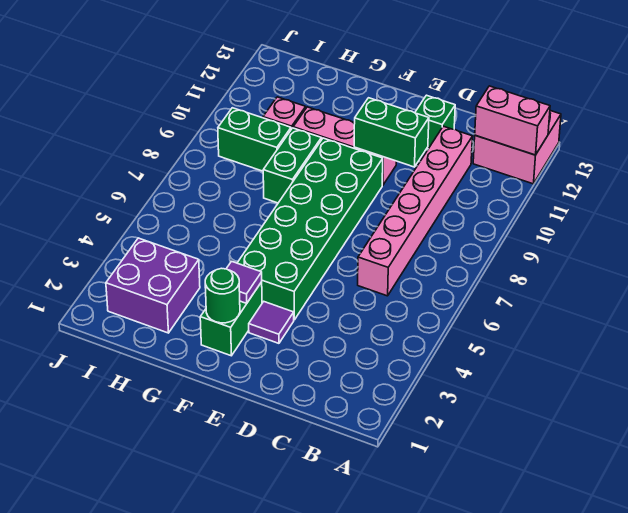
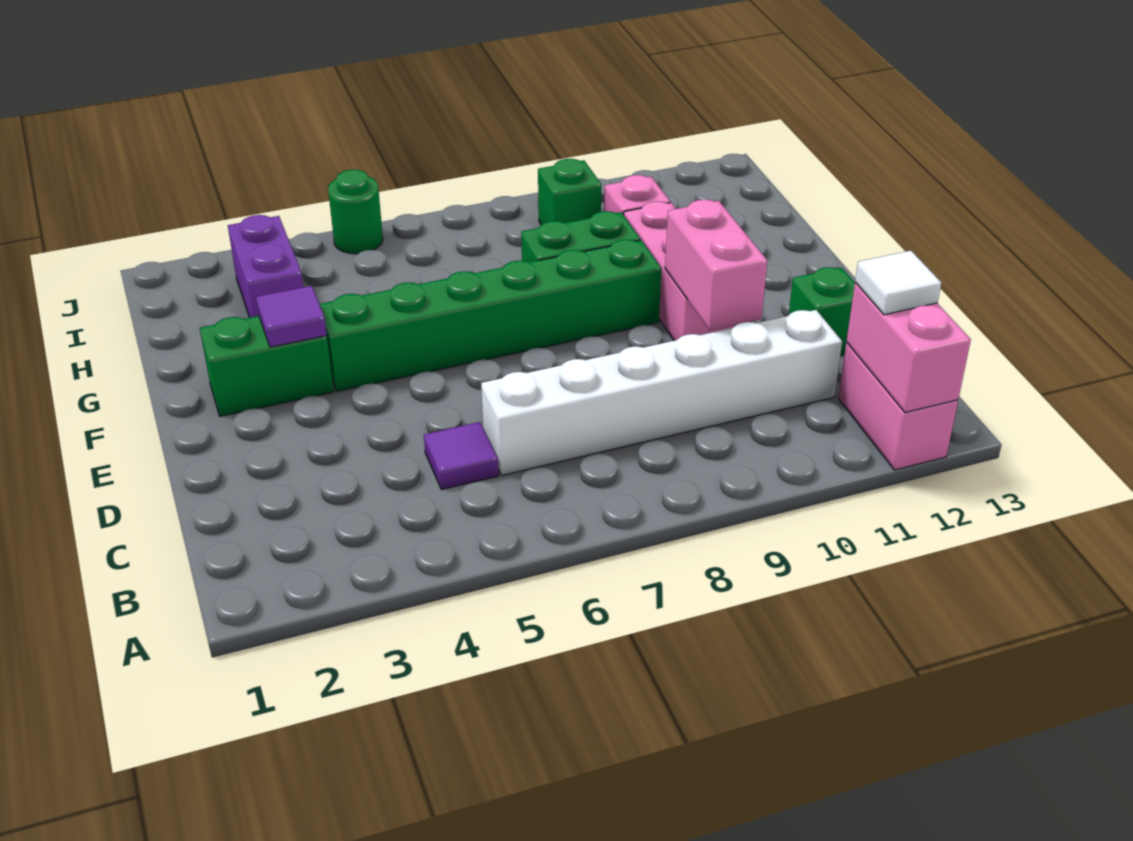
pink 2x2 brick [473,111,561,184] -> pink 1x2 brick [838,343,958,470]
none -> white 1x1 tile [855,251,941,315]
pink 1x6 brick [358,126,473,296] -> white 1x6 brick [481,310,842,475]
green 1x2 brick [354,98,429,167] -> pink 1x2 brick [665,200,767,330]
purple 1x1 tile [249,302,294,343] -> purple 1x1 tile moved to [424,422,498,490]
green 2x6 brick [237,138,383,320] -> green 1x6 brick [320,240,661,391]
green 1x1 round brick [205,268,240,323] -> green 1x1 round brick moved to [328,169,383,254]
purple 2x2 brick [106,238,200,333] -> purple 1x2 brick [228,215,303,318]
green 1x2 brick [218,108,291,171] -> green 1x1 brick [538,159,601,225]

